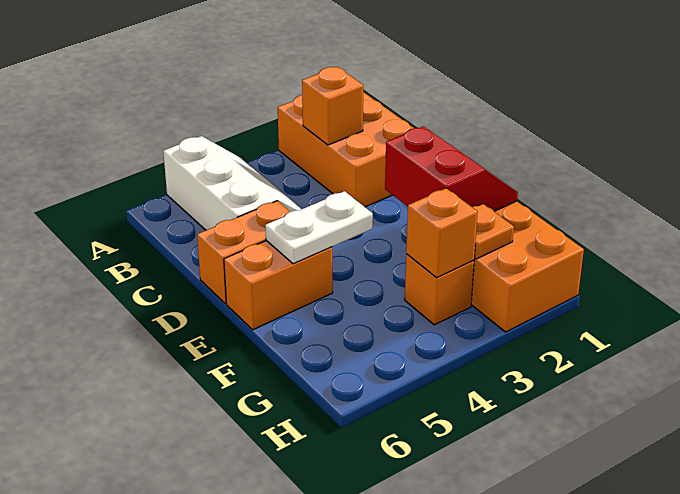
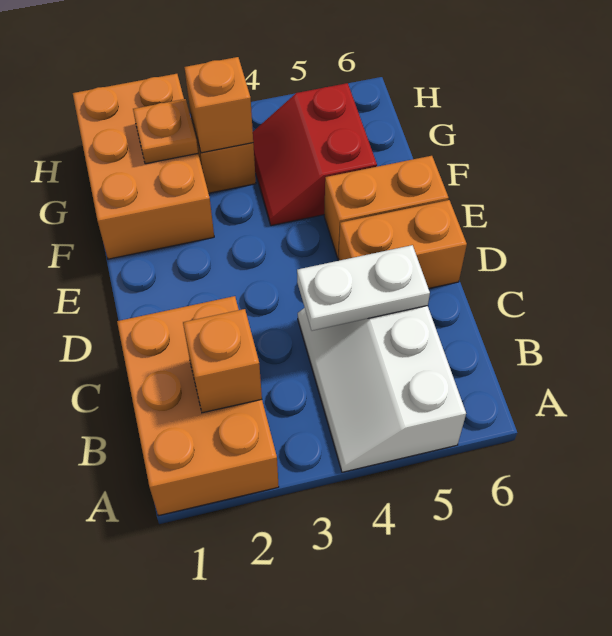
red 2x2 slope [385,126,518,211] -> red 2x2 slope moved to [253,83,377,226]
white 1x2 plate [265,191,373,264] -> white 1x2 plate moved to [297,245,430,331]

